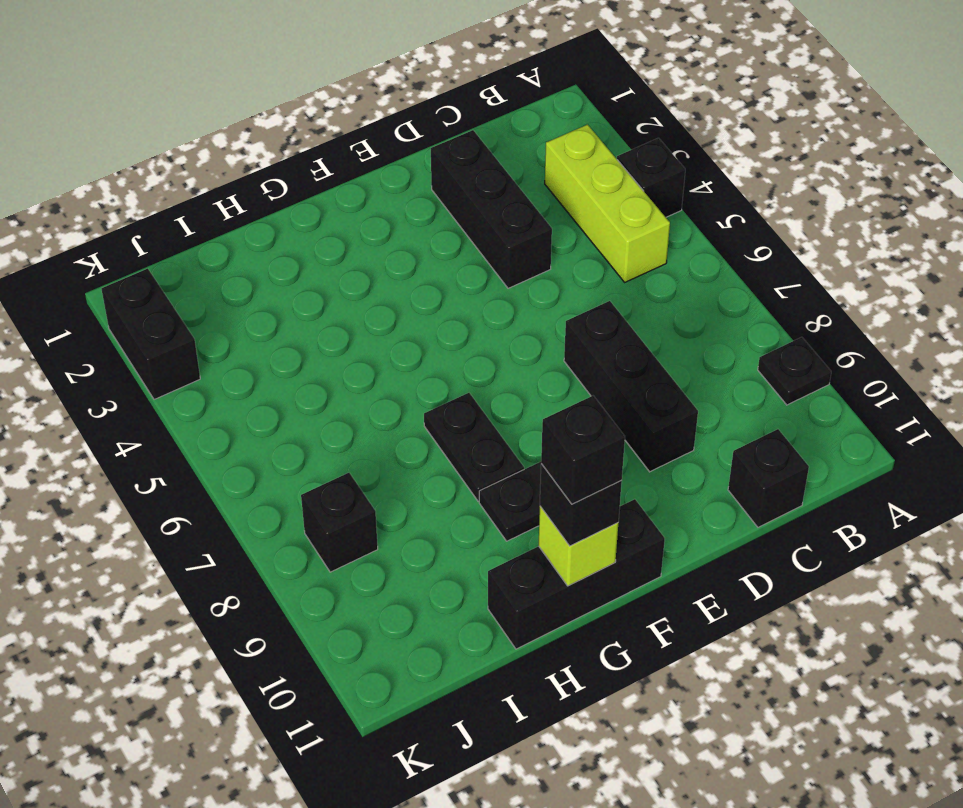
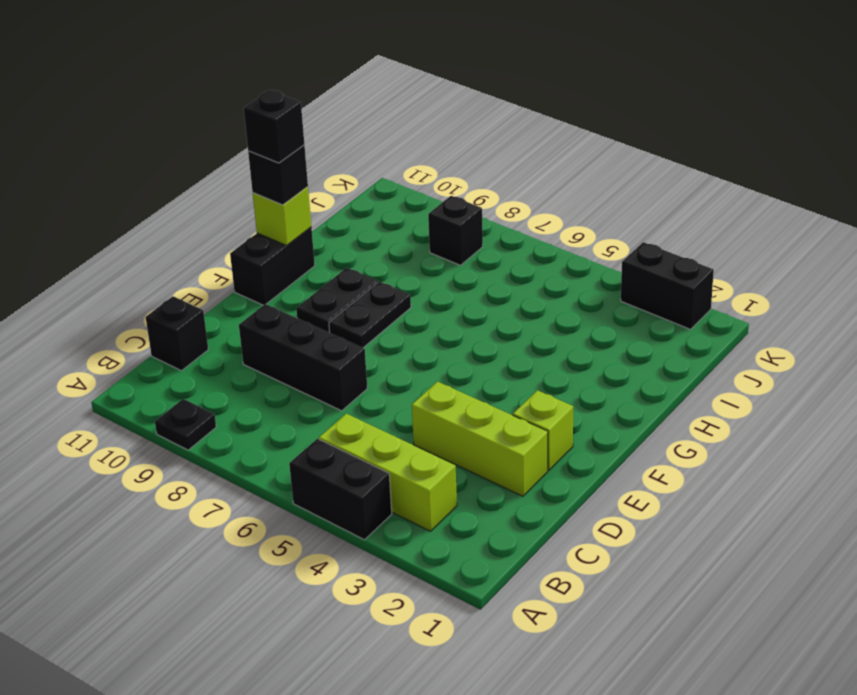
black 1x1 brick [617,138,685,217] -> black 1x2 brick [289,439,392,540]
black 1x3 brick [431,130,552,288] -> lime 1x3 brick [412,382,548,496]
none -> lime 1x1 brick [513,390,573,471]
black 1x3 brick [488,499,665,649] -> black 1x2 brick [230,227,315,305]
black 1x2 plate [424,393,524,501] -> black 1x2 plate turned to [329,282,411,348]

